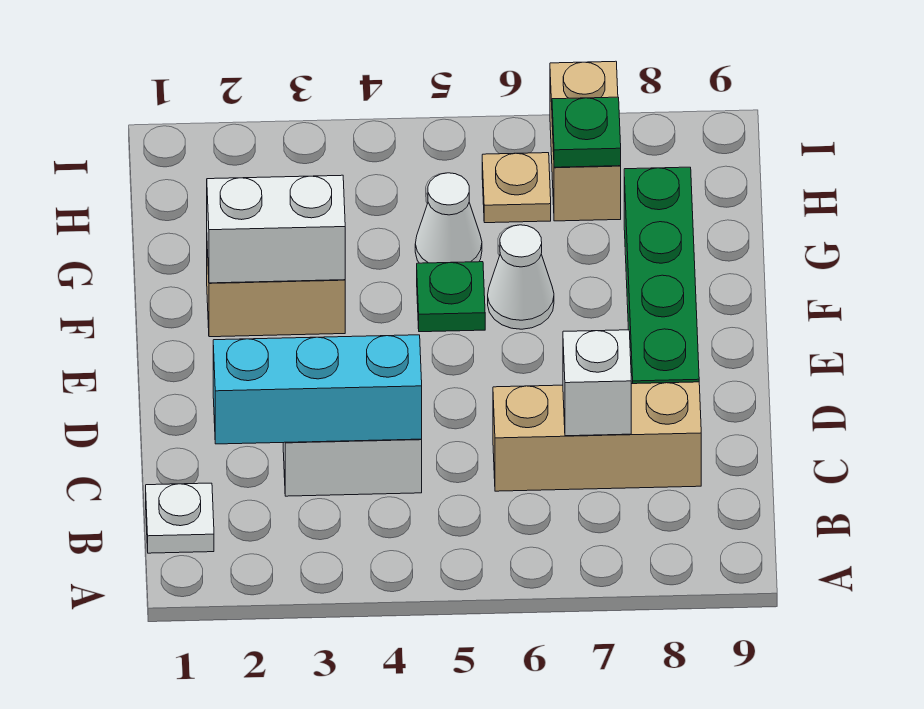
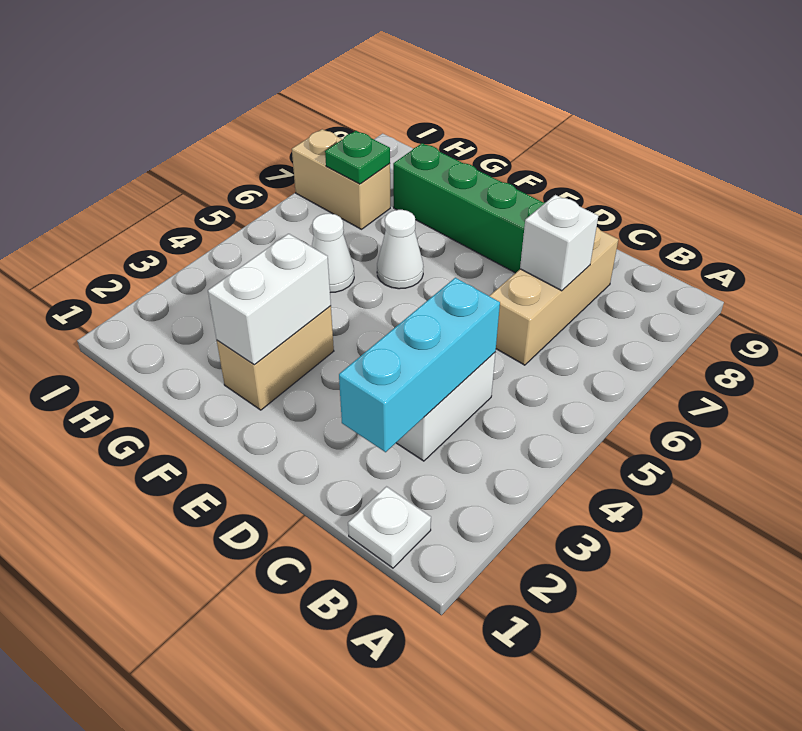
green 1x1 plate [417,262,485,332] -> none
tan 1x1 plate [482,153,551,223] -> none

